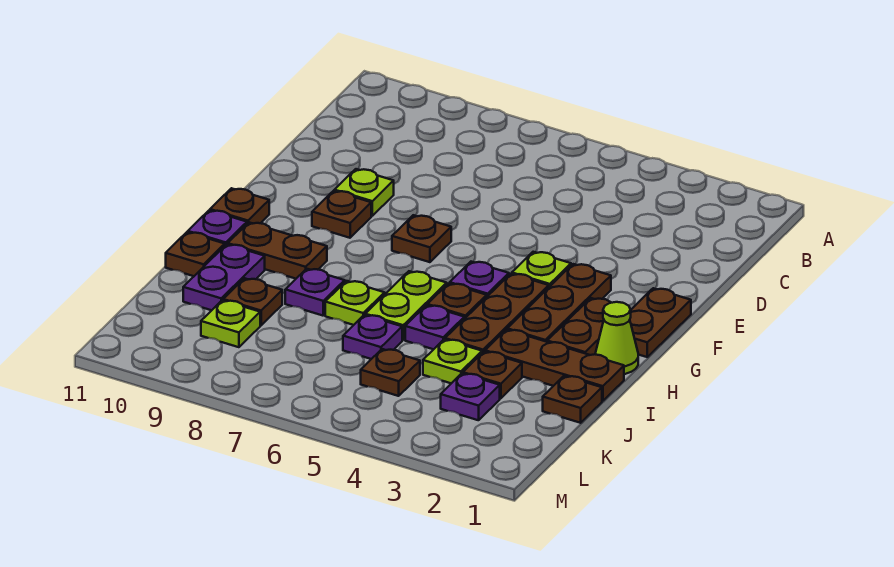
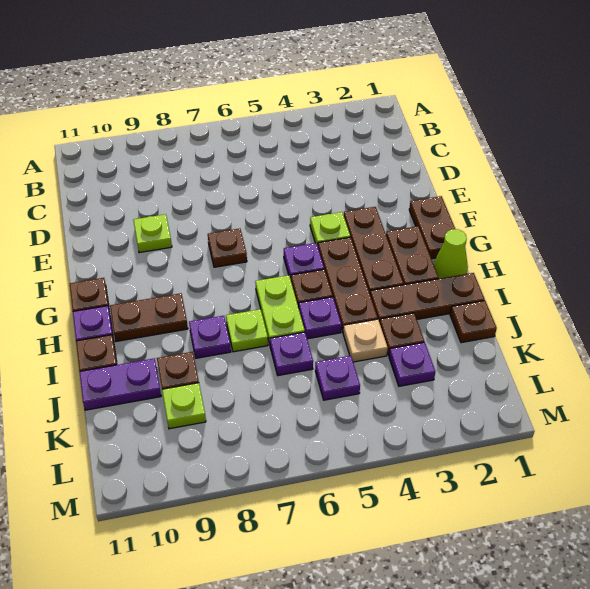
brown 1x1 plate [312,191,371,238] -> none
purple 1x2 plate [183,244,265,310] -> purple 1x2 plate turned to [80,358,161,410]
lime 1x1 plate [423,339,482,383] -> tan 1x1 plate [343,319,388,362]
brown 1x1 plate [361,349,420,396] -> purple 1x1 plate [315,356,360,400]

